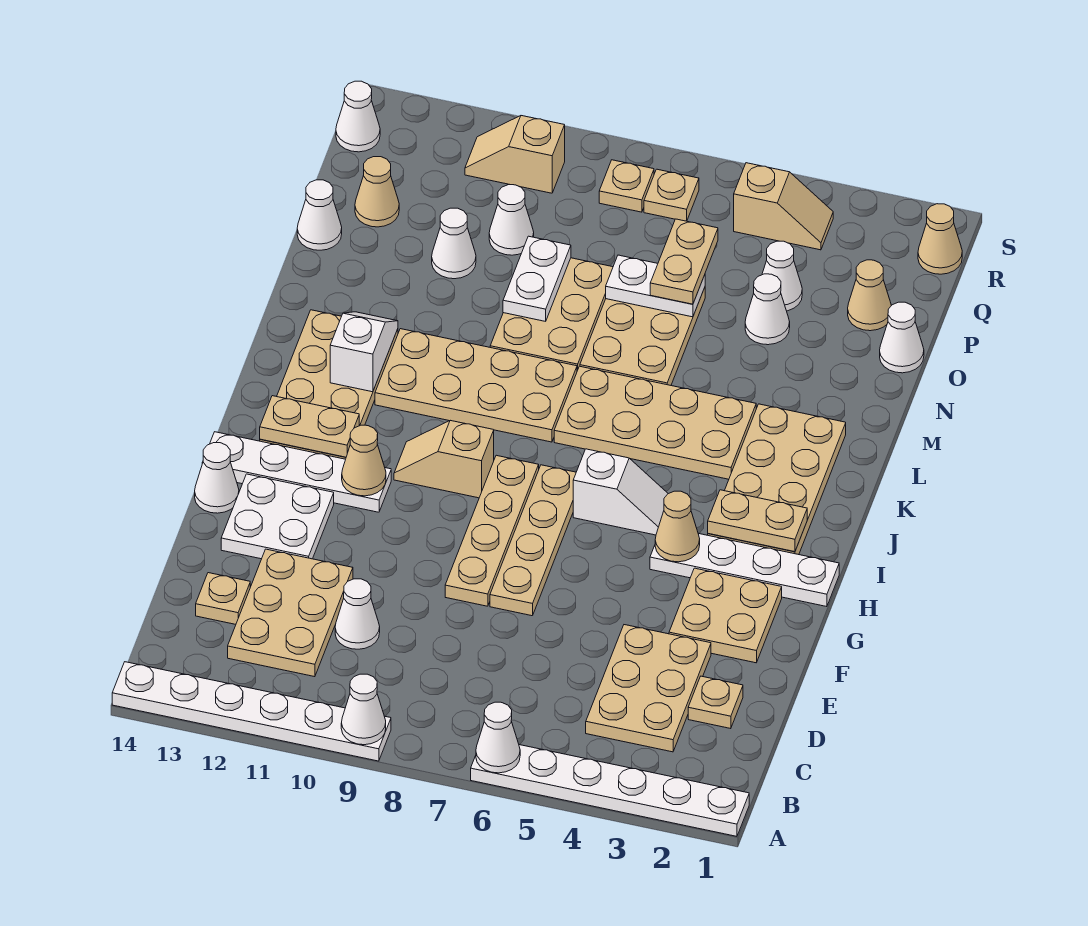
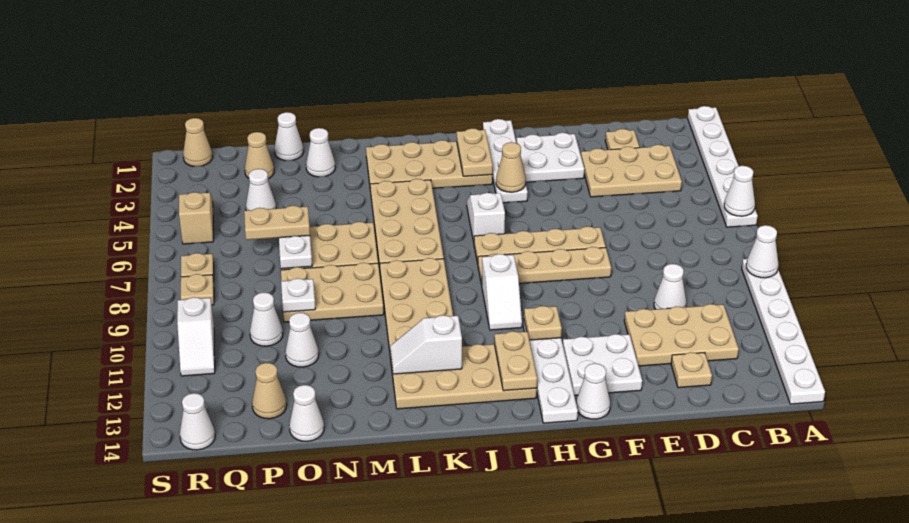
tan 2x2 plate [669,568,782,663] -> white 2x2 plate [516,133,584,182]
tan 1x1 cone [342,425,386,496] -> tan 1x1 plate [524,306,562,340]
tan 1x2 slope [394,420,494,498] -> white 1x2 slope [482,254,522,330]
white 1x2 plate [503,236,571,321] -> white 1x1 plate [281,278,315,312]
white 1x1 cone [745,274,790,345] -> white 1x1 cone moved to [306,128,335,177]
tan 1x2 slope [465,116,565,193] -> white 1x2 slope [177,297,215,376]

